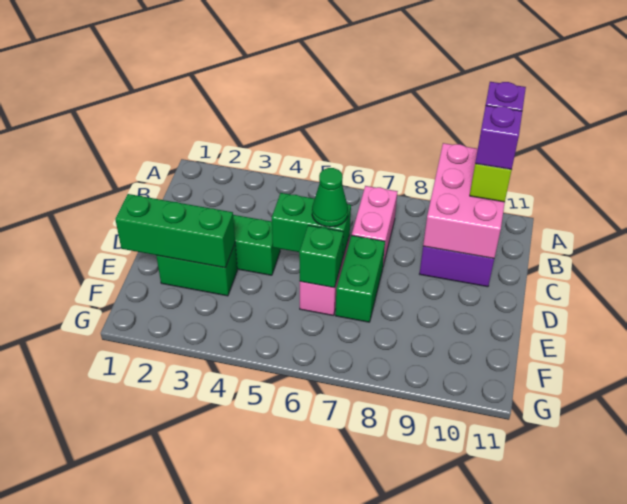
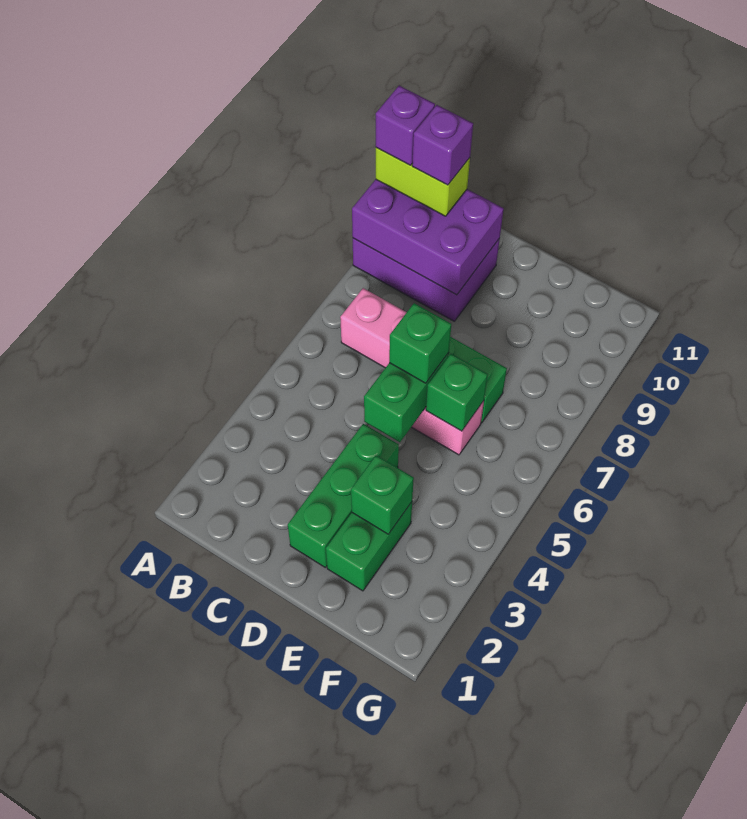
pink 2x3 brick [423,143,505,258] -> purple 2x3 brick [352,179,504,295]
green 1x1 cone [312,168,348,227] -> green 1x1 brick [389,303,451,383]
green 1x3 brick [115,194,235,268] -> green 1x1 brick [351,455,414,534]

